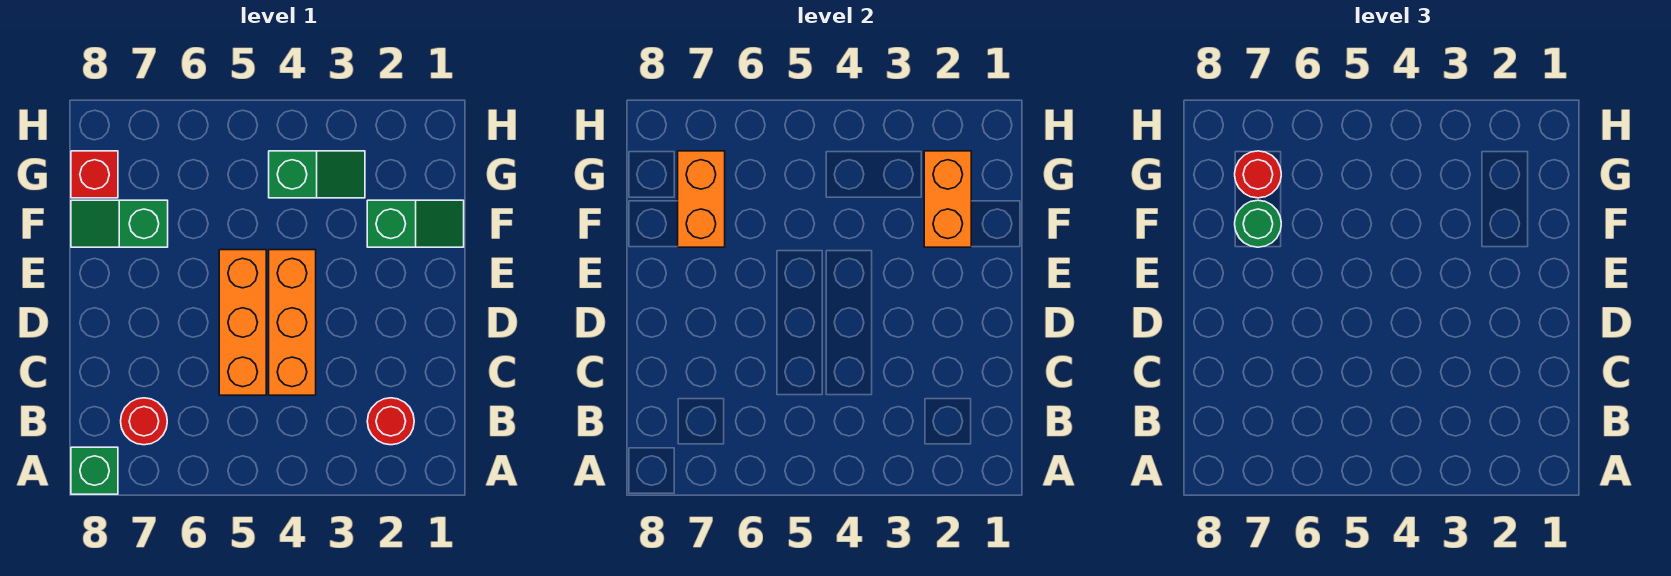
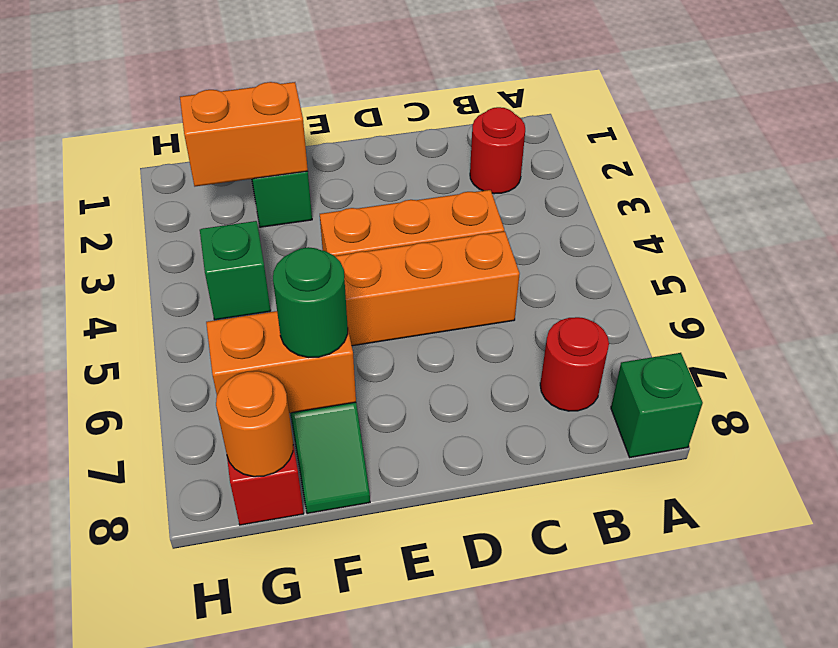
red 1x1 round brick [1235,151,1281,198] -> none
none -> orange 1x1 round brick [216,371,293,477]

